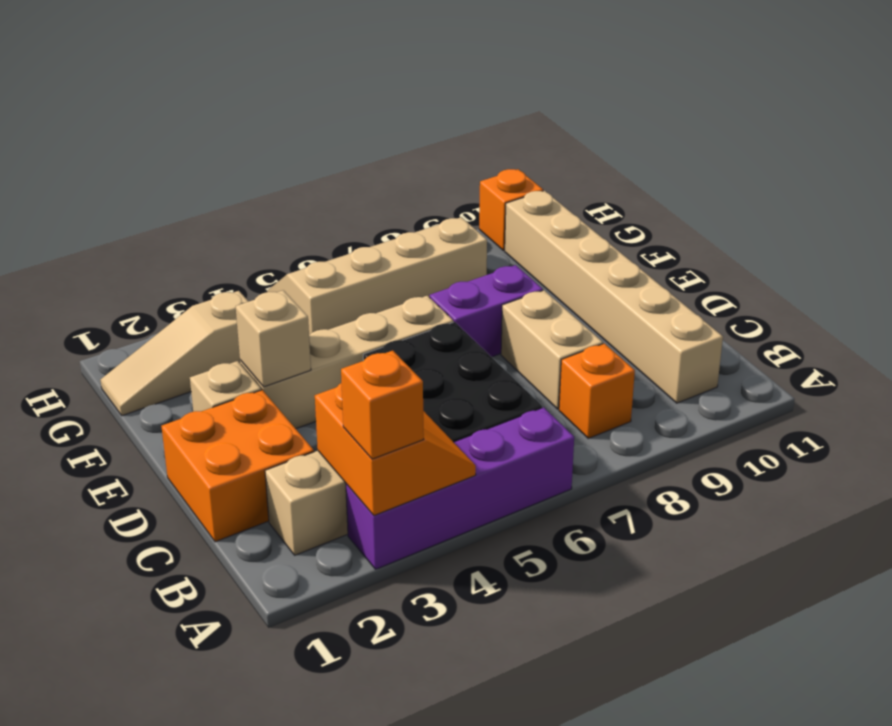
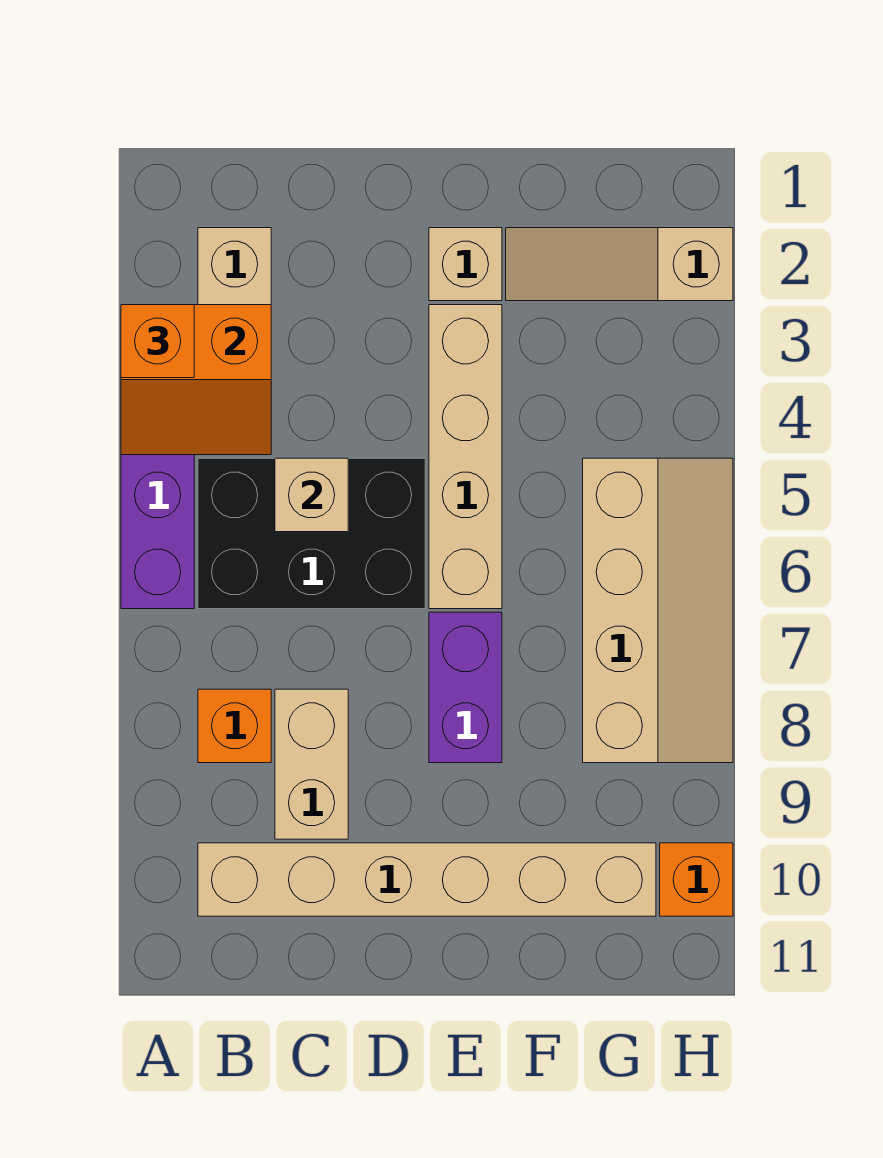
orange 2x2 brick [161,390,314,542] -> none
tan 1x2 brick [501,290,603,409] -> tan 1x2 brick turned to [275,689,348,839]
tan 1x1 brick [236,290,311,387] -> tan 1x1 brick moved to [275,458,348,532]
tan 1x3 slope [100,291,249,416] -> tan 1x3 slope turned to [506,228,733,301]

